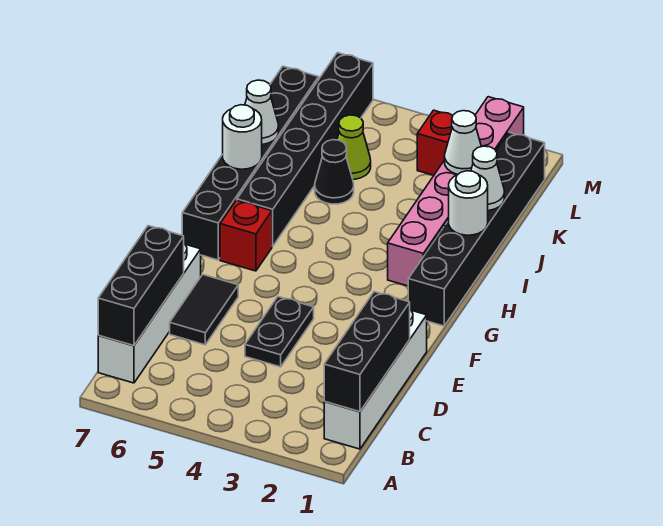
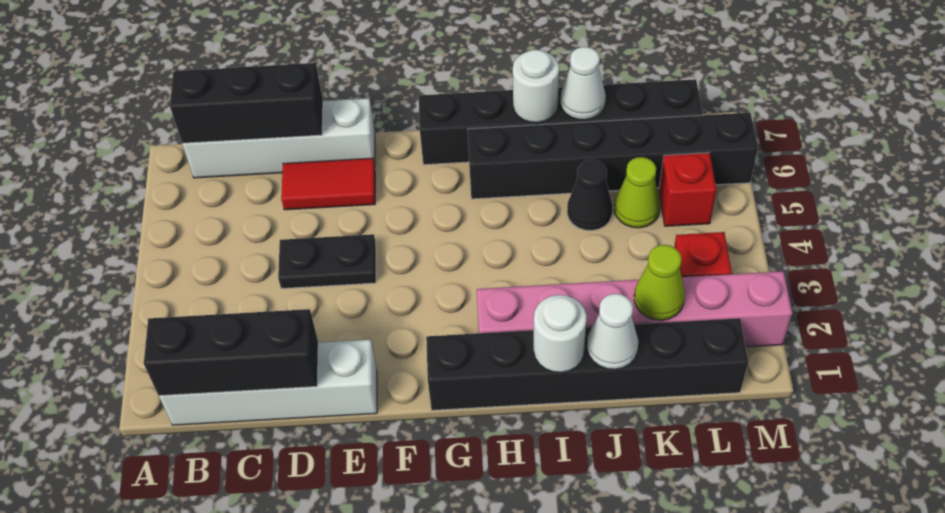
black 1x2 tile [170,274,238,345] -> red 1x2 tile [281,158,375,210]
red 1x1 brick [220,200,272,271] -> red 1x1 brick moved to [659,153,716,226]
white 1x1 cone [445,111,481,174] -> lime 1x1 cone [634,245,685,320]

